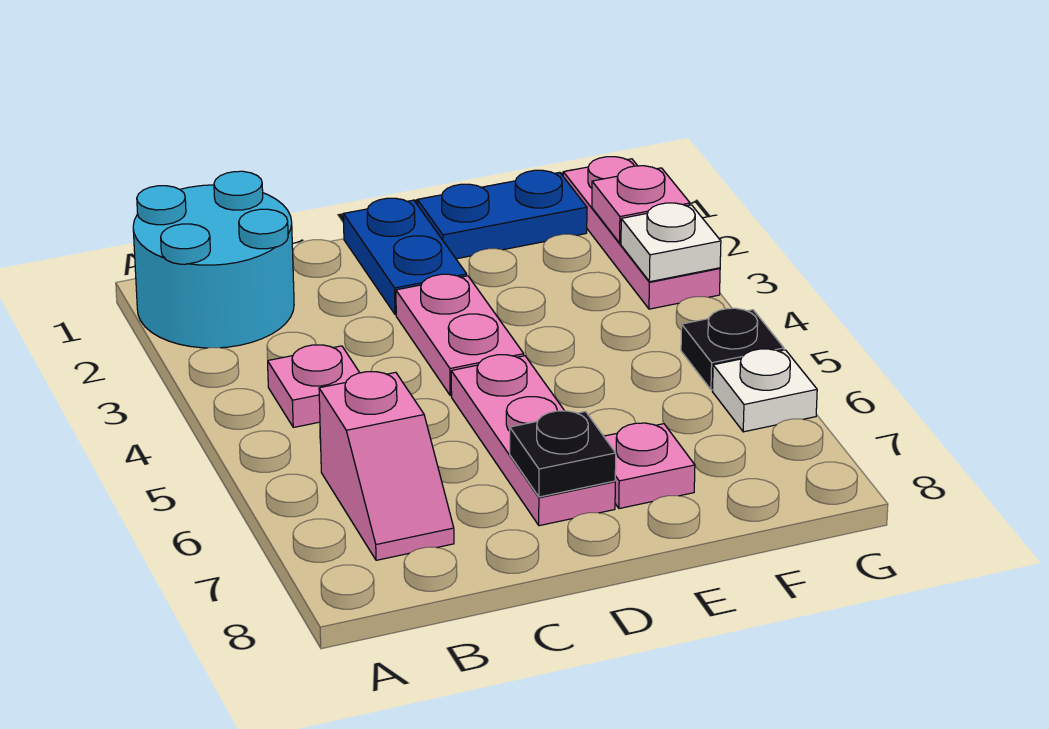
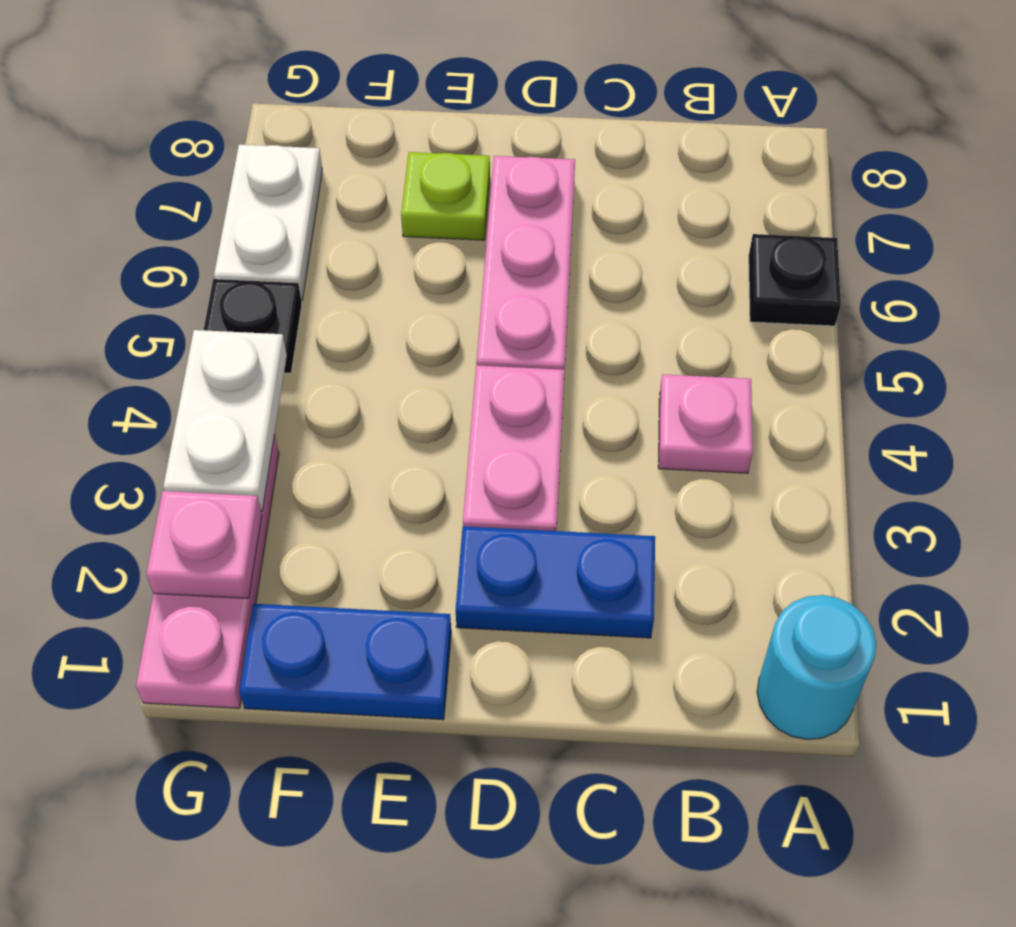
cyan 2x2 round brick [133,171,294,348] -> cyan 1x1 round brick [757,595,876,740]
pink 1x2 slope [319,372,454,560] -> none
blue 1x2 plate [343,198,467,315] -> blue 1x2 plate turned to [456,526,655,638]
black 1x1 plate [510,411,616,497] -> black 1x1 plate moved to [749,234,841,326]
pink 1x1 plate [604,423,695,509] -> lime 1x1 plate [401,152,490,240]
white 1x1 plate [621,203,721,282] -> white 1x2 plate [163,330,287,511]
white 1x1 plate [712,349,817,432] -> white 1x2 plate [214,144,322,301]

